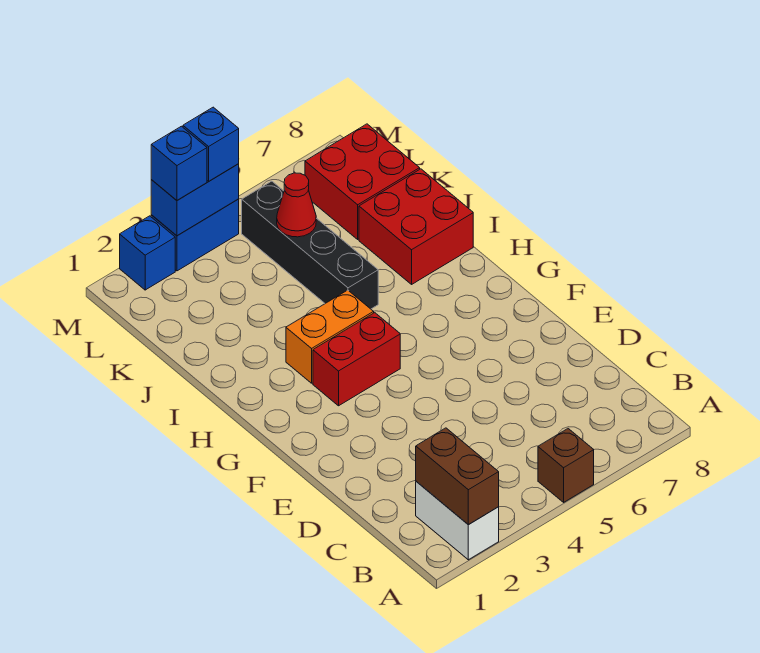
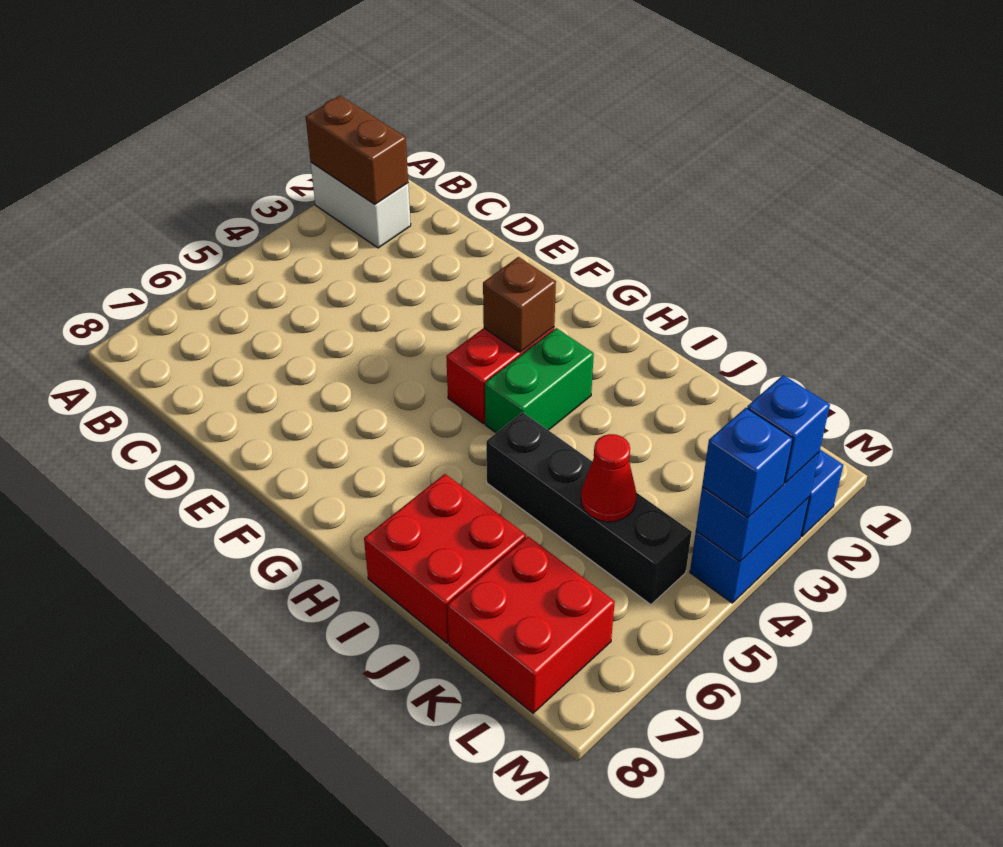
brown 1x1 brick [538,429,594,502] -> brown 1x1 brick moved to [483,257,556,352]
orange 1x2 brick [286,290,374,383] -> green 1x2 brick [485,328,594,433]

